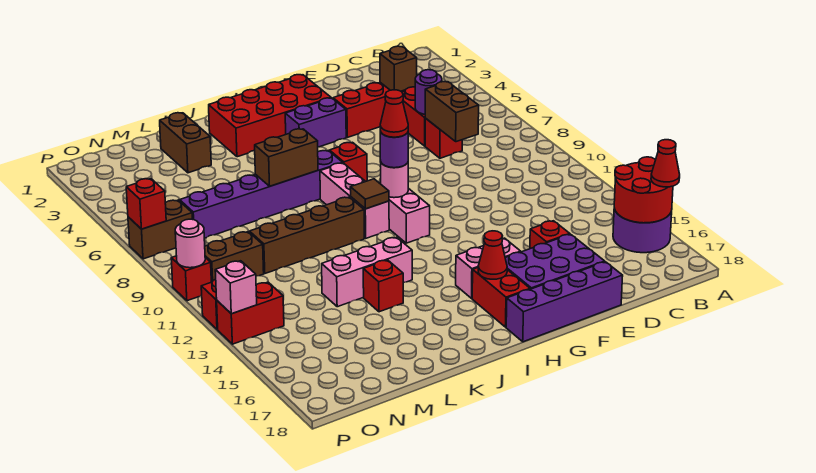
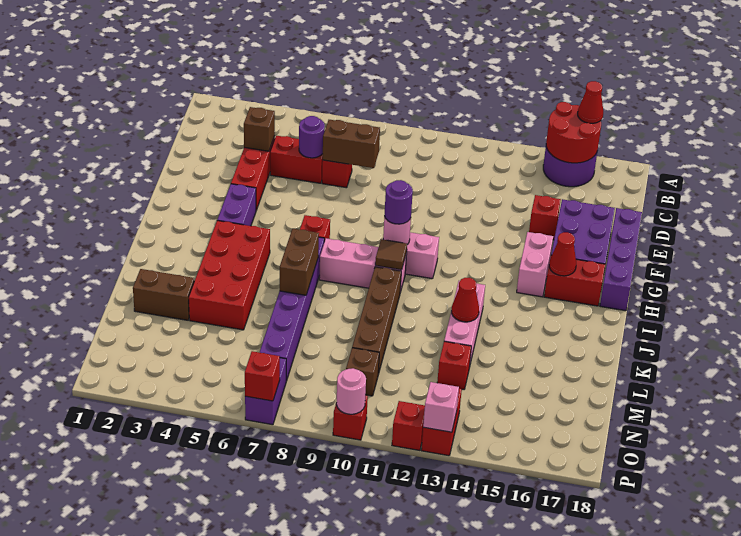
red 2x4 brick [209,75,331,157] -> red 2x4 brick moved to [189,221,270,330]
red 1x1 cone [380,90,408,137] -> red 1x1 cone moved to [452,278,479,322]
red 1x1 brick [363,260,403,312] -> red 1x1 brick moved to [437,341,471,389]
brown 1x2 brick [205,232,264,282] -> brown 1x1 brick [346,348,379,396]
brown 1x2 brick [128,200,192,259] -> purple 1x2 brick [245,358,286,425]

